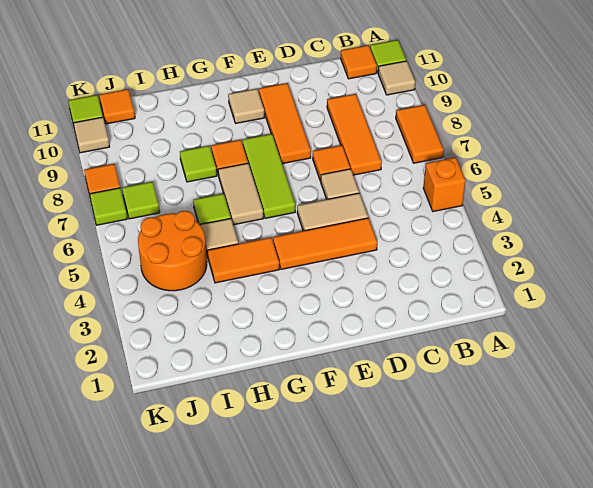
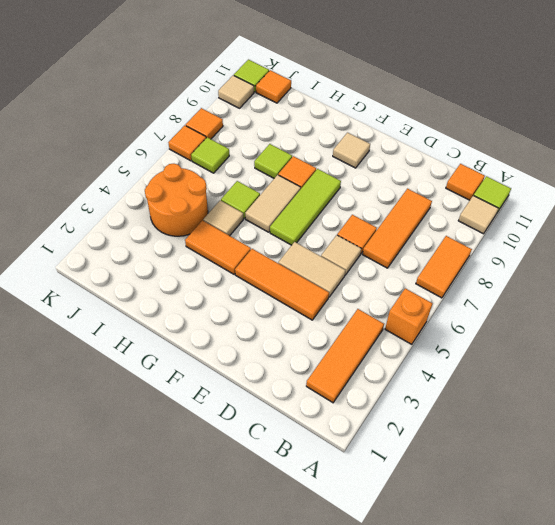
orange 1x3 tile [259,83,311,164] -> orange 1x3 tile moved to [306,309,384,403]
lime 1x1 tile [90,188,127,225] -> orange 1x1 tile [168,125,206,161]

